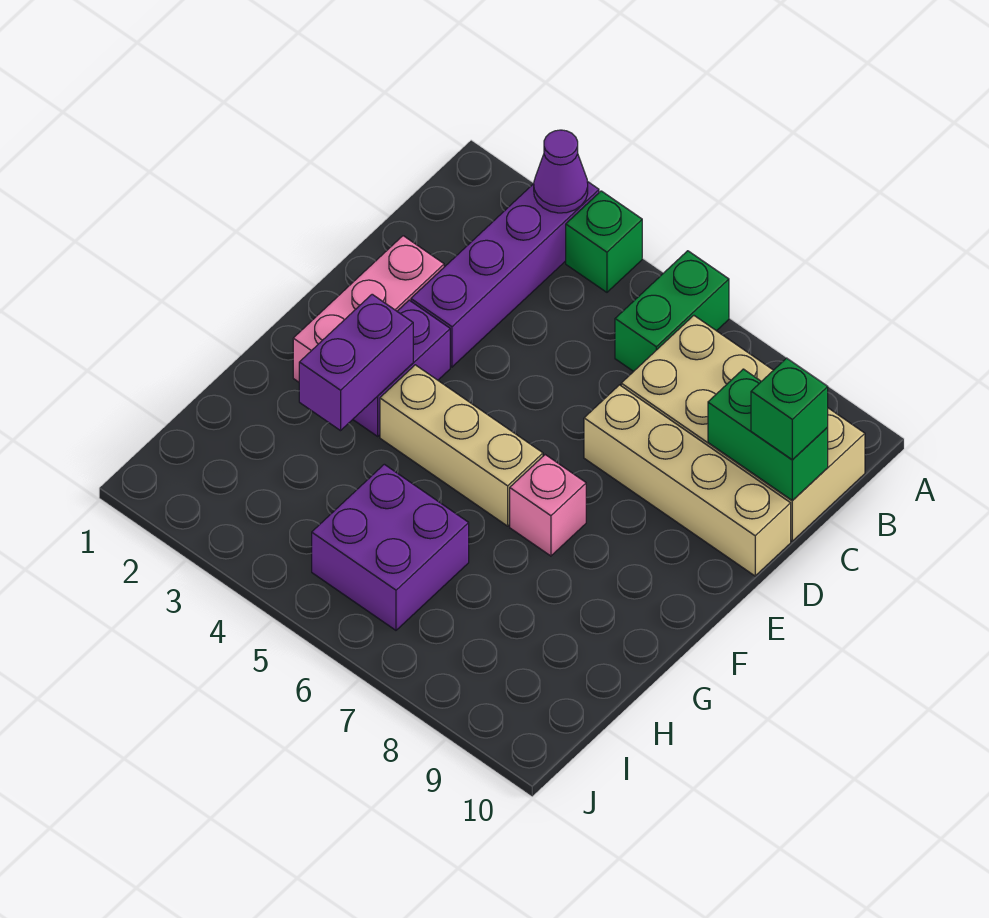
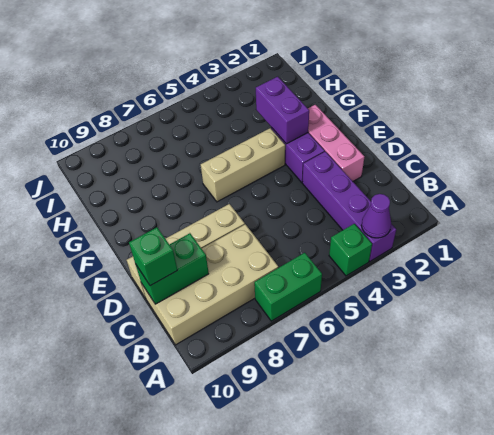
green 1x2 brick [615,251,729,371] -> green 1x2 brick turned to [254,253,322,321]
pink 1x1 brick [510,455,586,556] -> none
purple 2x2 brick [312,464,469,630] -> none

